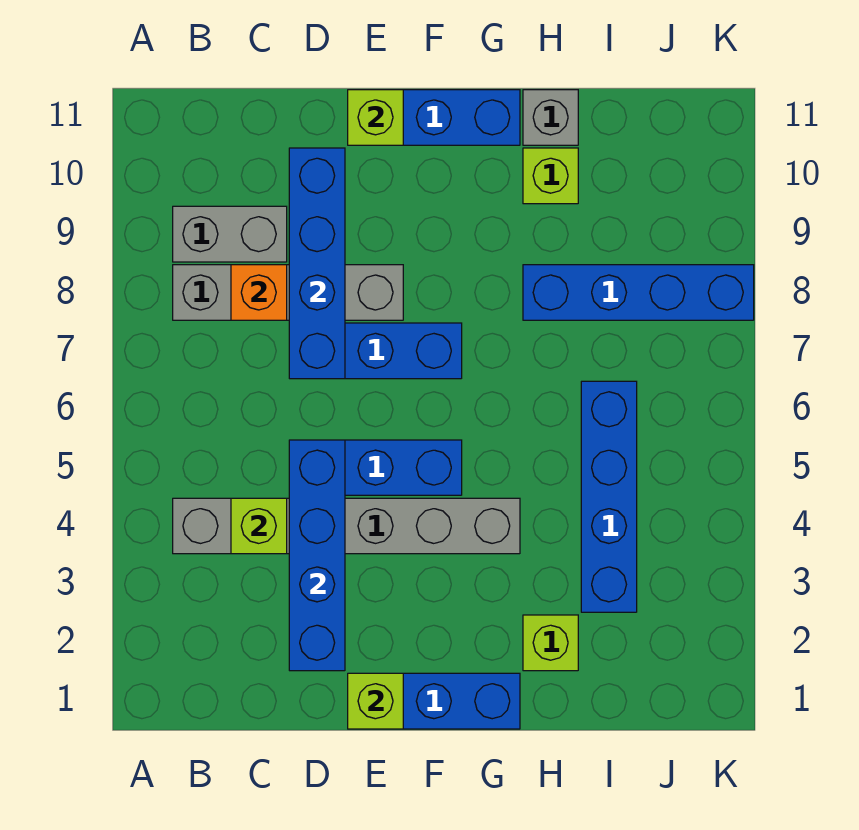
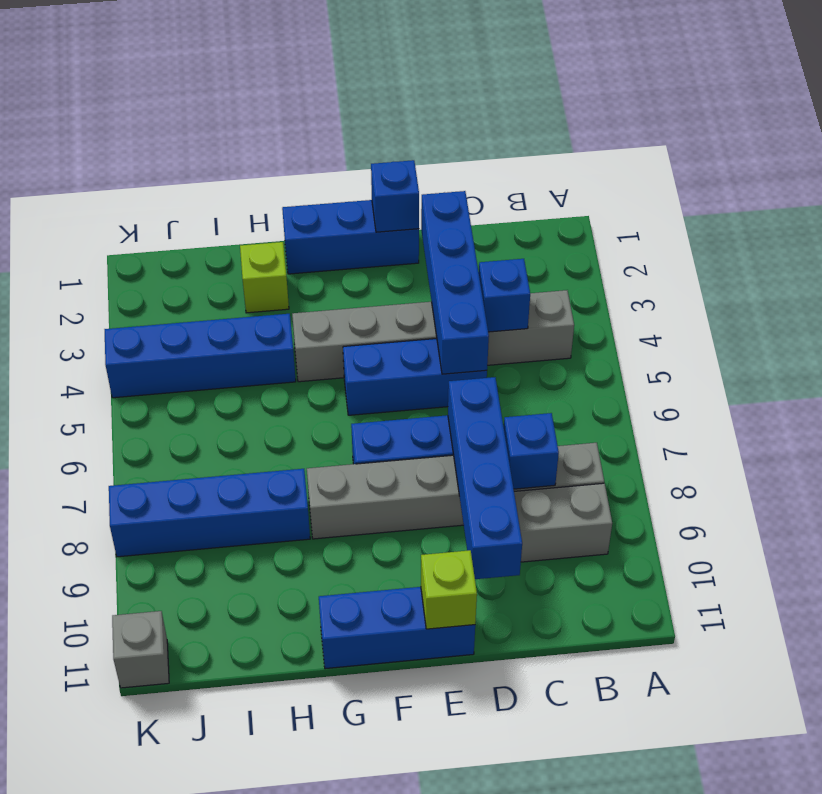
grey 1x4 brick [173,265,403,320] -> grey 1x6 brick [307,443,604,539]
lime 1x1 brick [231,498,287,554] -> blue 1x1 brick [479,259,530,332]
orange 1x1 brick [231,265,287,320] -> blue 1x1 brick [504,413,559,489]
lime 1x1 brick [348,673,403,729] -> blue 1x1 brick [371,160,419,232]
lime 1x1 brick [523,148,578,204] -> none
grey 1x1 brick [523,90,578,145] -> grey 1x1 brick moved to [112,611,169,688]
blue 1x4 brick [581,381,637,612] -> blue 1x4 brick turned to [105,314,296,398]

